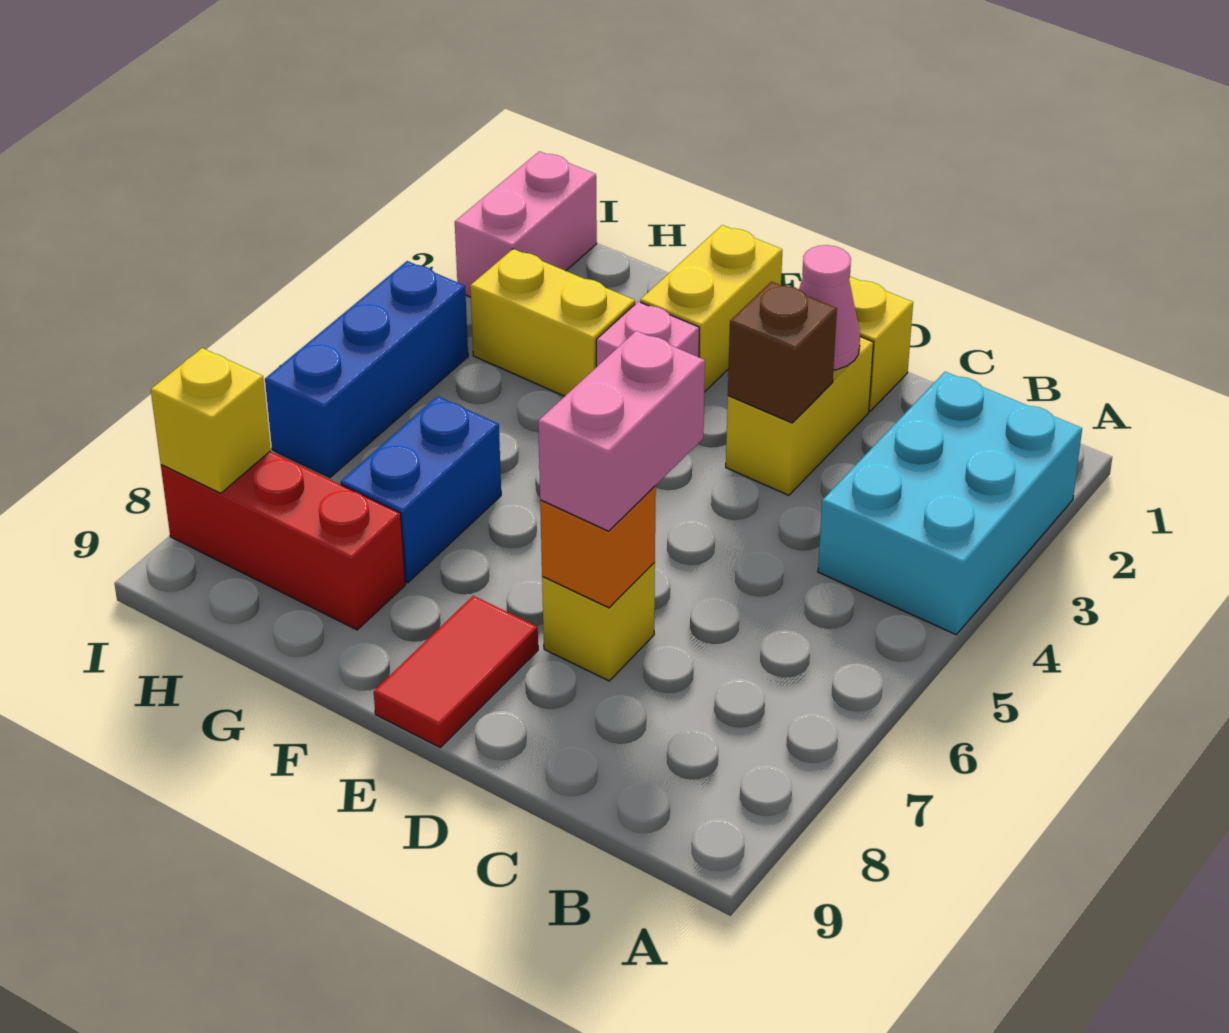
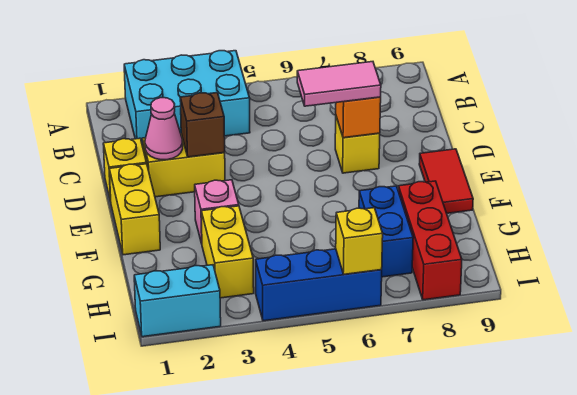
pink 1x2 brick [538,331,705,531] -> pink 1x2 tile [297,62,381,106]
red 1x2 tile [374,596,538,747] -> red 1x2 tile turned to [419,149,473,213]
yellow 1x2 brick [640,225,782,392] -> yellow 1x2 brick turned to [109,164,160,255]
blue 1x2 brick [341,396,501,583] -> blue 1x2 brick turned to [359,186,413,277]
pink 1x2 brick [455,151,597,297] -> cyan 1x2 brick [134,265,221,337]
yellow 1x1 brick [151,348,271,493] -> yellow 1x1 brick moved to [336,208,383,274]

